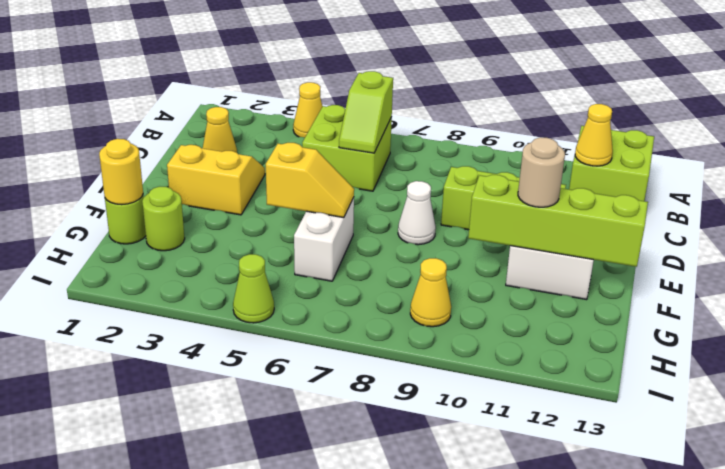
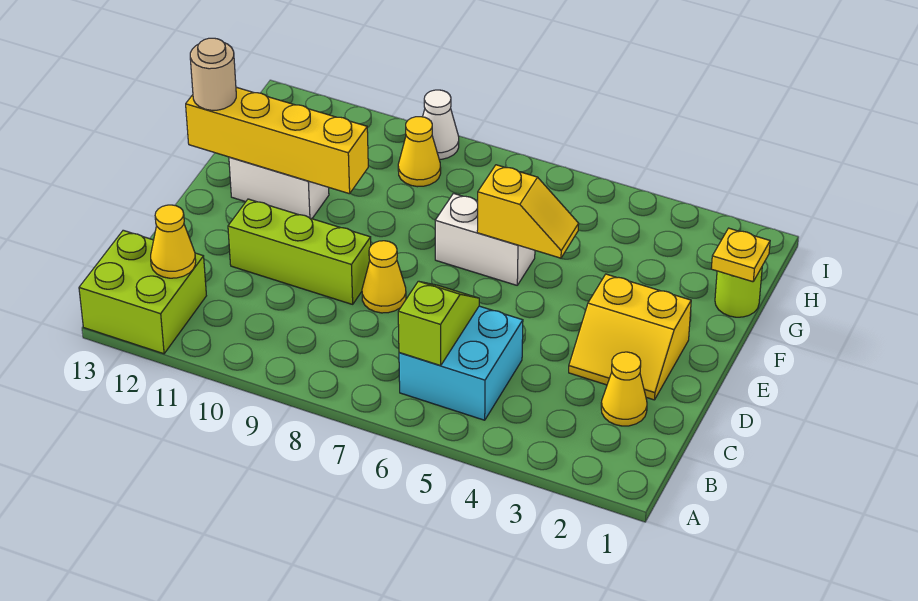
yellow 1x1 cone [293,82,323,138] -> yellow 1x1 cone moved to [362,241,406,313]
lime 2x2 brick [302,105,392,191] -> cyan 2x2 brick [399,306,523,420]
white 1x1 cone [398,181,436,245] -> white 1x1 cone moved to [423,90,459,159]
yellow 1x2 slope [266,143,354,218] -> yellow 1x2 slope turned to [477,165,579,258]
white 1x2 brick [294,197,354,281] -> white 1x2 brick turned to [435,193,535,285]
lime 1x4 brick [468,175,648,267] -> yellow 1x4 brick [186,87,368,194]
tan 1x1 round brick [518,137,565,207] -> tan 1x1 round brick moved to [190,38,236,110]
yellow 1x1 round brick [99,139,143,205] -> yellow 1x1 plate [711,228,770,282]
lime 1x1 round brick [142,187,185,251] -> none
lime 1x1 cone [233,254,274,323] -> none

